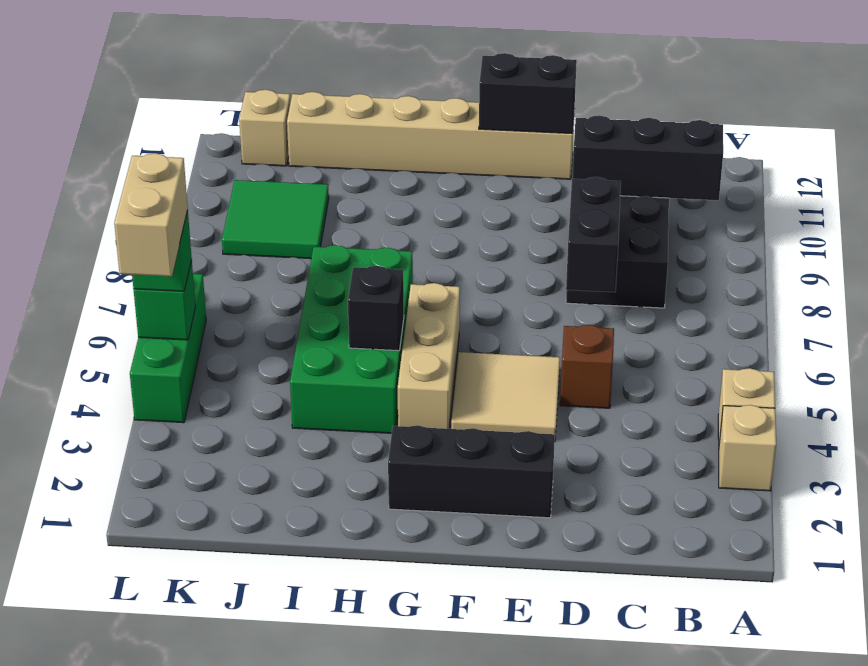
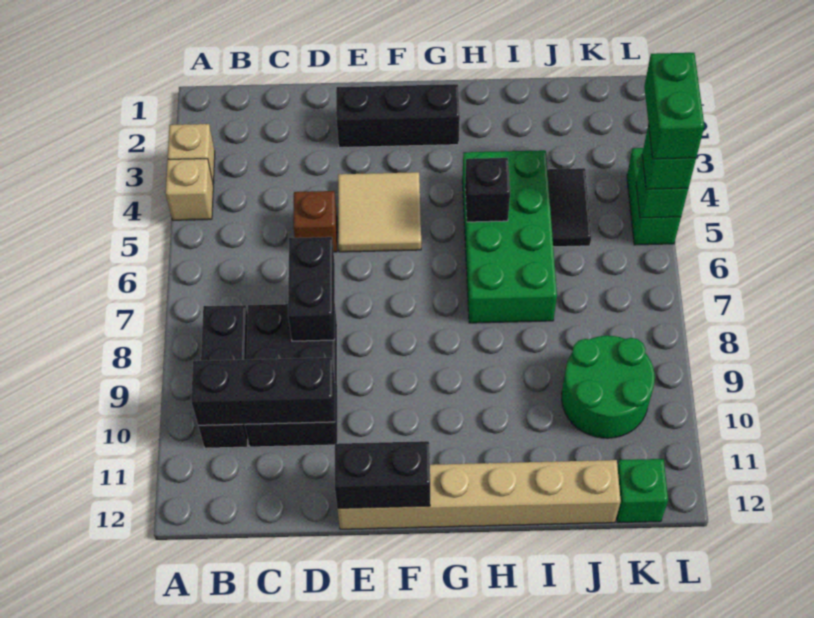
none -> black 1x3 brick [198,305,248,448]
tan 1x3 brick [398,283,460,429] -> none
none -> black 1x2 tile [547,168,591,247]
green 2x2 tile [222,180,329,259] -> green 2x2 round brick [562,336,655,438]
tan 1x1 brick [239,90,290,166] -> green 1x1 brick [617,459,668,523]
green 1x3 brick [130,274,206,423] -> green 1x2 brick [627,148,681,245]
tan 1x2 brick [114,153,188,277] -> green 1x2 brick [644,53,704,159]

